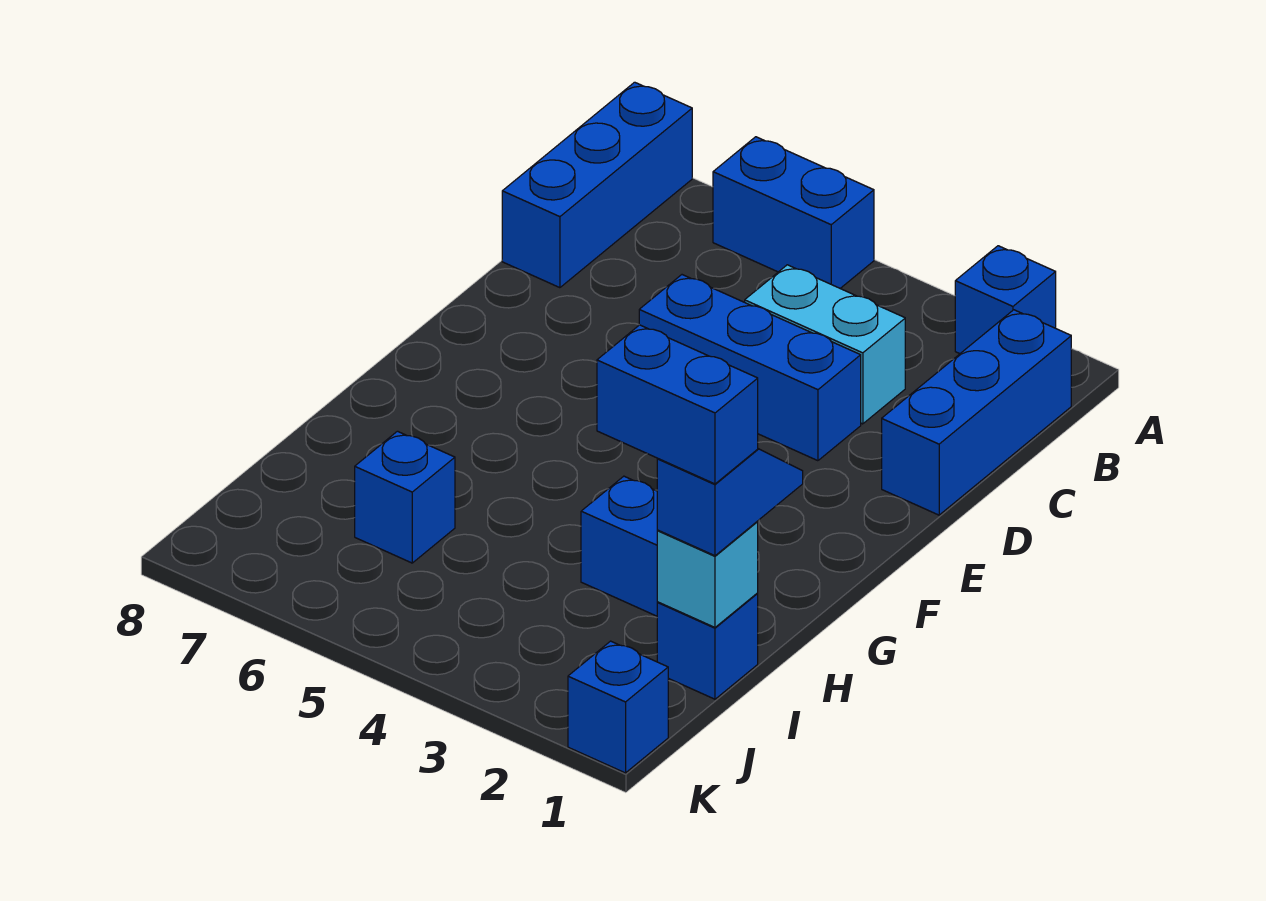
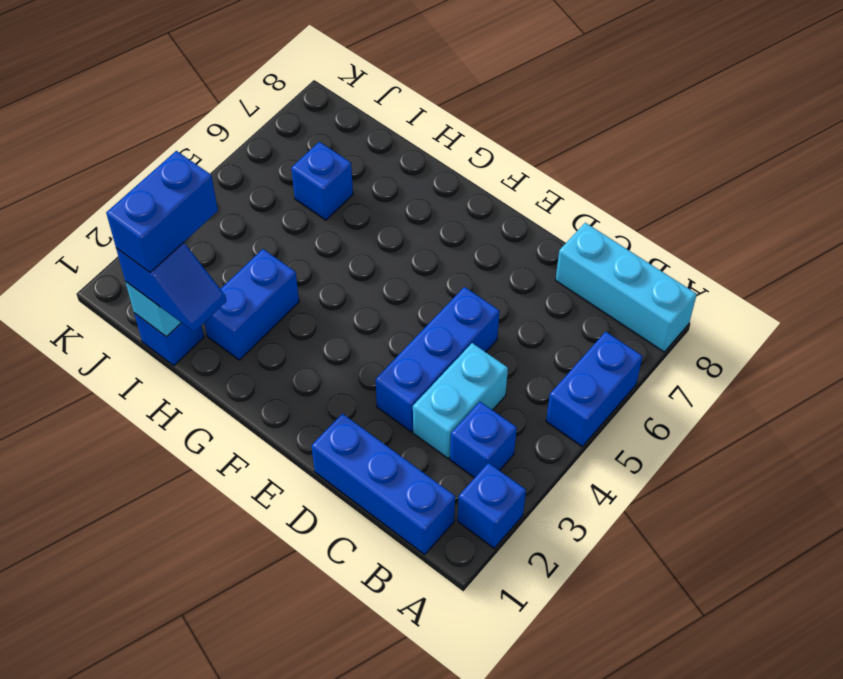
blue 1x3 brick [502,82,692,288] -> cyan 1x3 brick [556,223,697,352]
blue 1x1 brick [568,641,668,773] -> blue 1x1 brick moved to [450,402,517,478]

